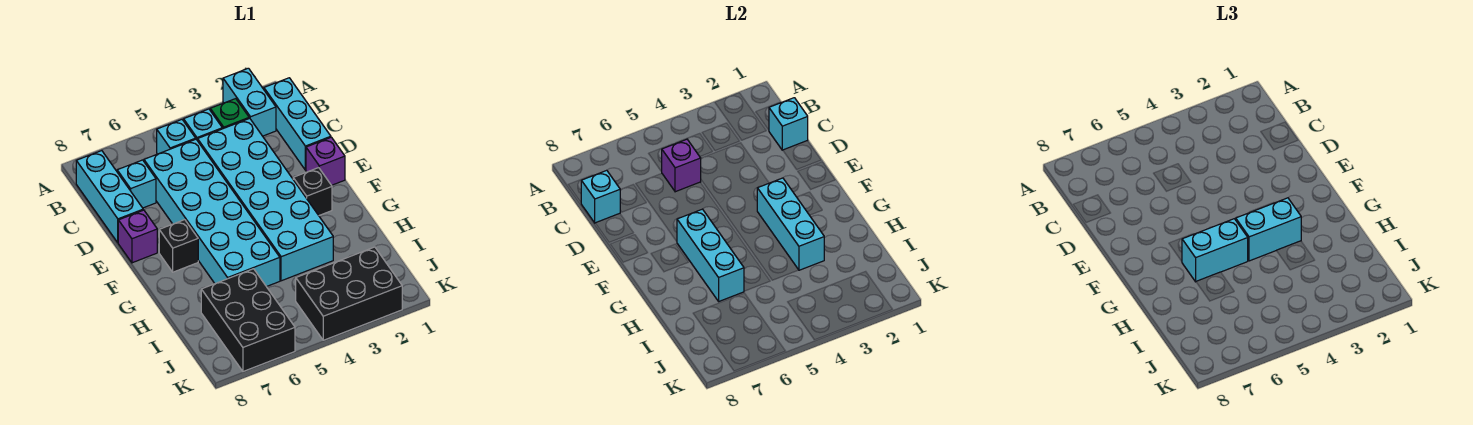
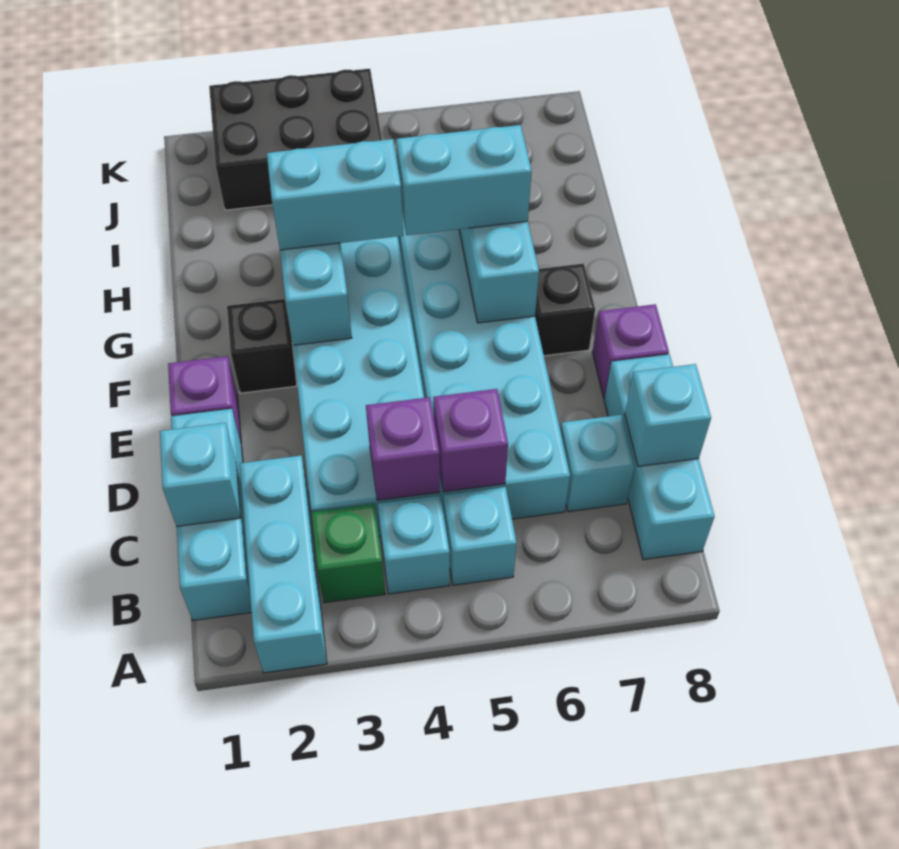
cyan 1x2 brick [223,68,276,136] -> cyan 1x3 brick [240,456,327,673]
none -> purple 1x1 brick [366,397,440,500]
black 2x3 brick [201,269,295,371] -> none

